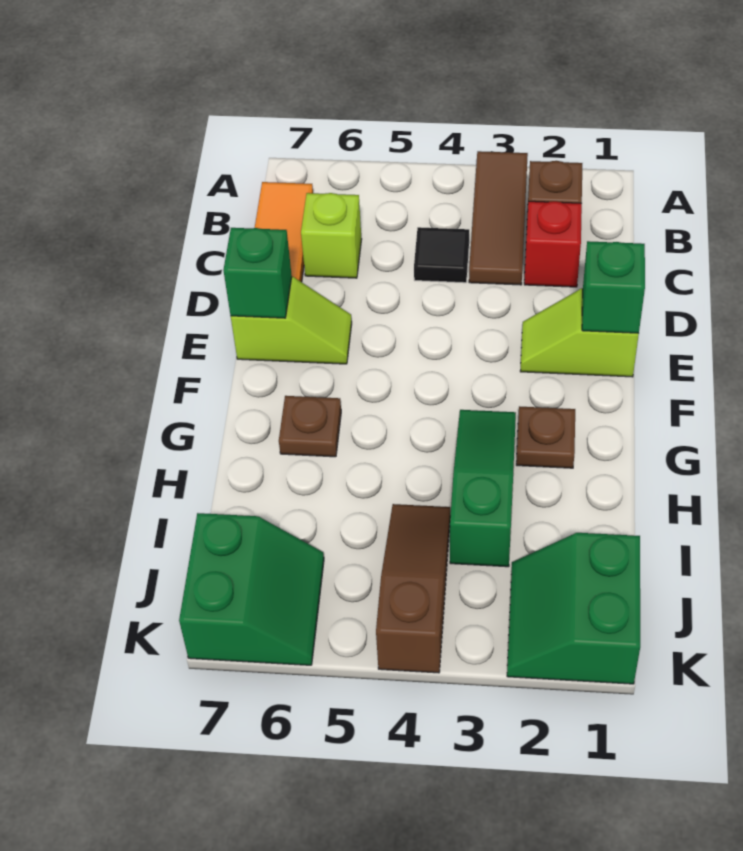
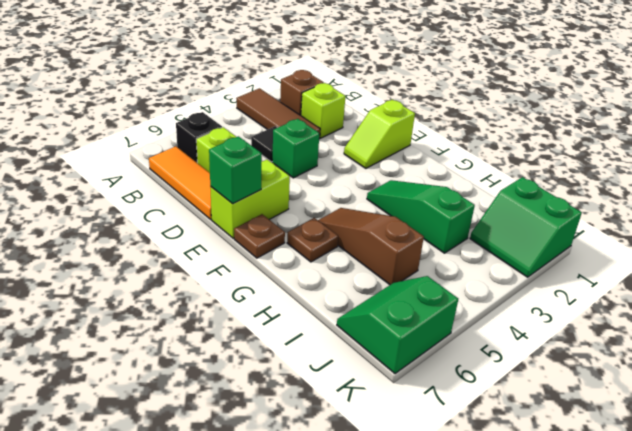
none -> black 1x1 brick [176,112,222,162]
red 1x1 brick [524,201,582,287] -> lime 1x1 brick [301,83,345,138]
green 1x1 brick [582,241,645,334] -> green 1x1 brick moved to [272,119,319,178]
lime 1x2 slope [231,277,352,364] -> lime 1x2 brick [210,159,290,238]
brown 1x1 plate [516,406,575,468] -> brown 1x1 plate moved to [234,214,285,258]
brown 1x3 slope [376,504,450,673] -> brown 1x3 slope moved to [318,208,424,285]
green 2x2 slope [179,513,324,665] -> green 2x2 slope turned to [337,276,458,374]

